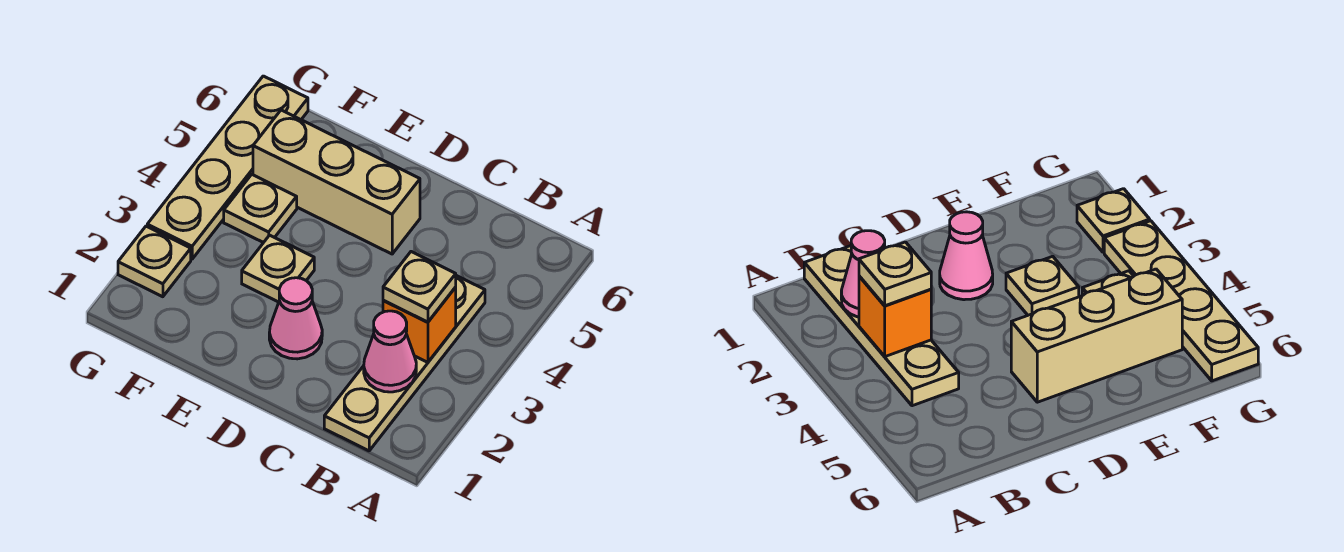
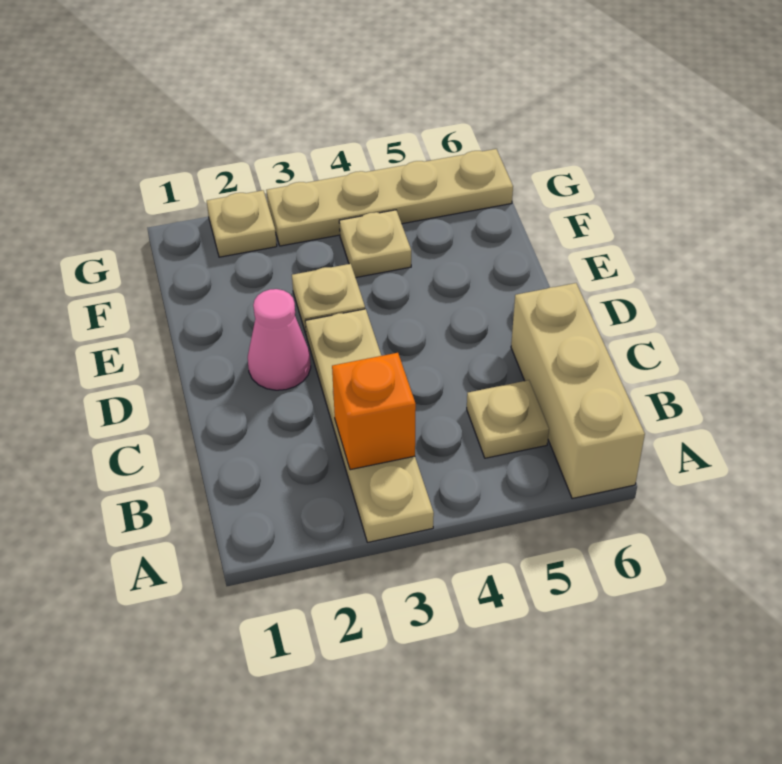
tan 1x4 plate [324,276,485,451] -> tan 1x4 plate turned to [305,309,434,542]
pink 1x1 cone [364,311,416,392] -> none
tan 1x1 plate [383,252,456,322] -> tan 1x1 plate moved to [467,380,549,458]
tan 1x3 brick [253,110,420,254] -> tan 1x3 brick moved to [511,283,645,499]

